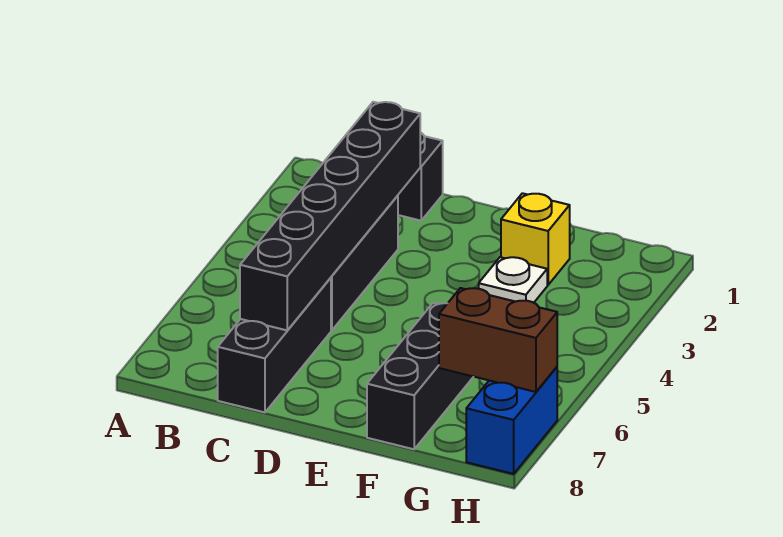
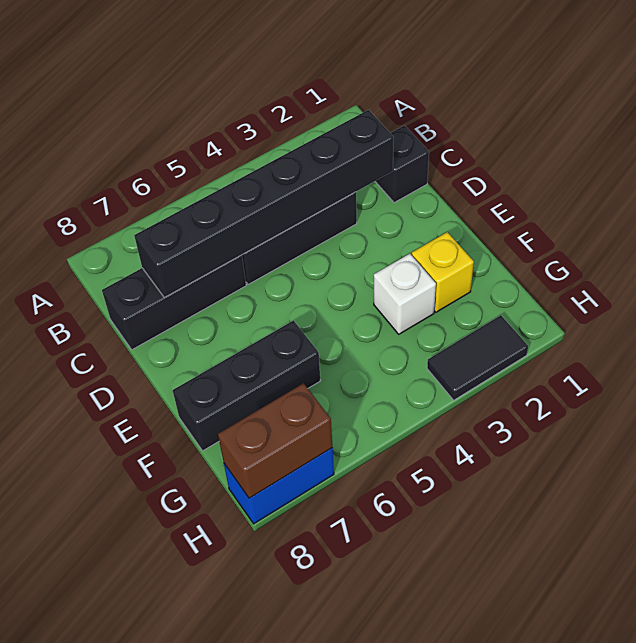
white 1x1 plate [479,257,547,303] -> white 1x1 brick [374,254,436,334]
brown 1x2 brick [439,288,557,392] -> brown 1x2 brick turned to [218,383,332,498]
none -> black 1x2 tile [427,315,528,400]

